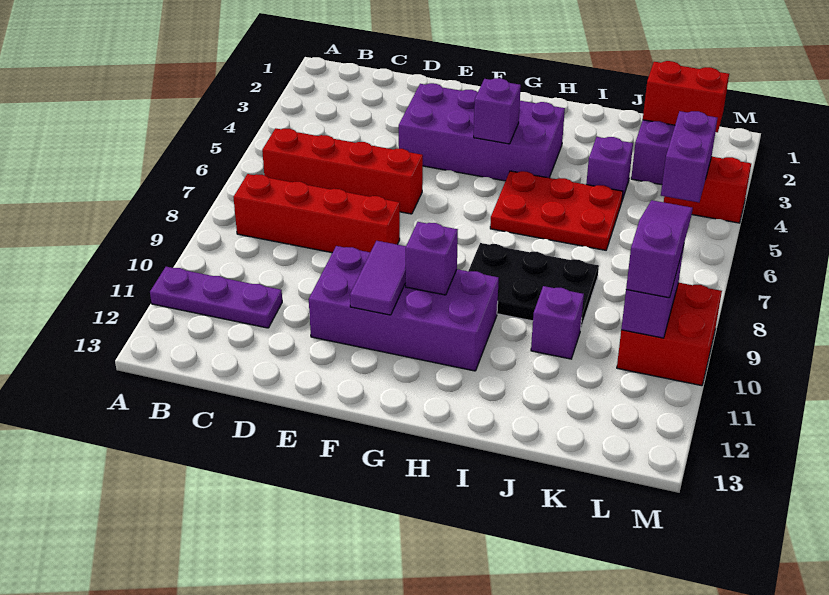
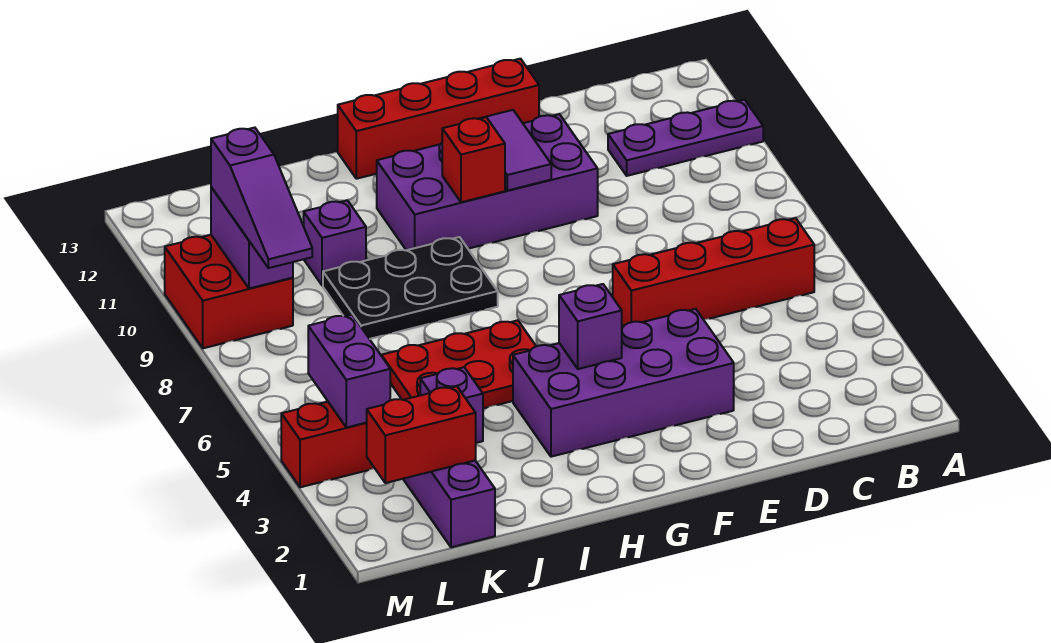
red 1x4 brick [234,174,400,253] -> red 1x4 brick moved to [338,59,539,179]
purple 1x1 brick [406,222,458,295] -> red 1x1 brick [442,117,505,202]

